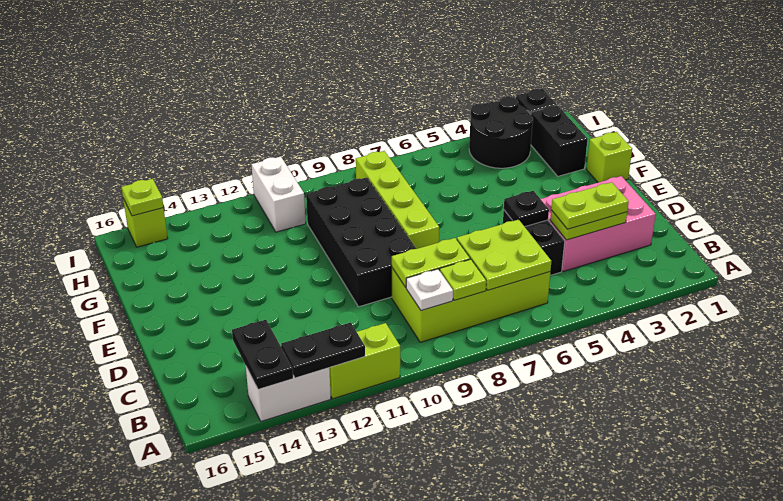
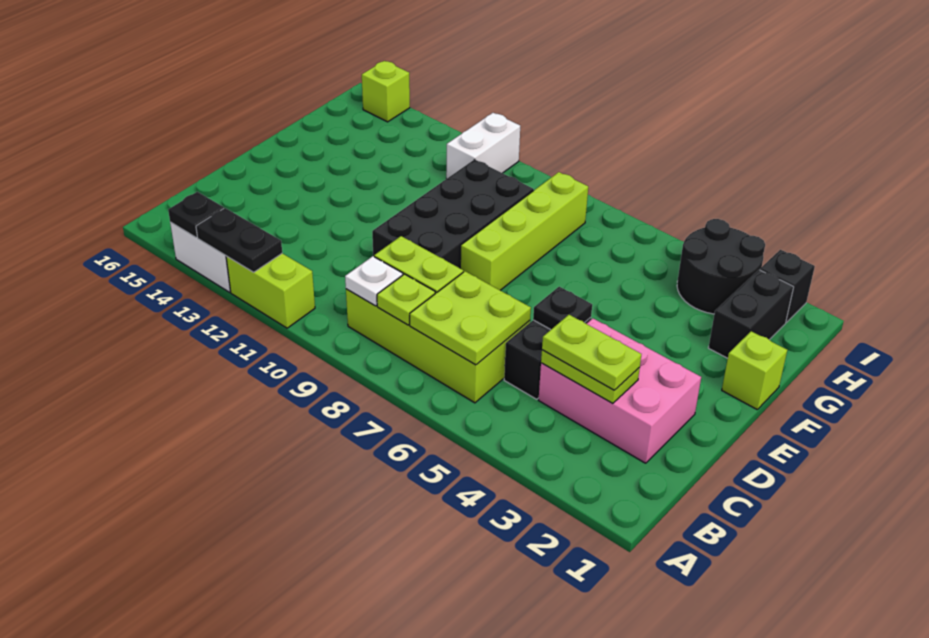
black 1x2 plate [232,320,293,389] -> black 1x1 plate [168,192,224,237]
lime 1x1 plate [122,179,164,216] -> none

